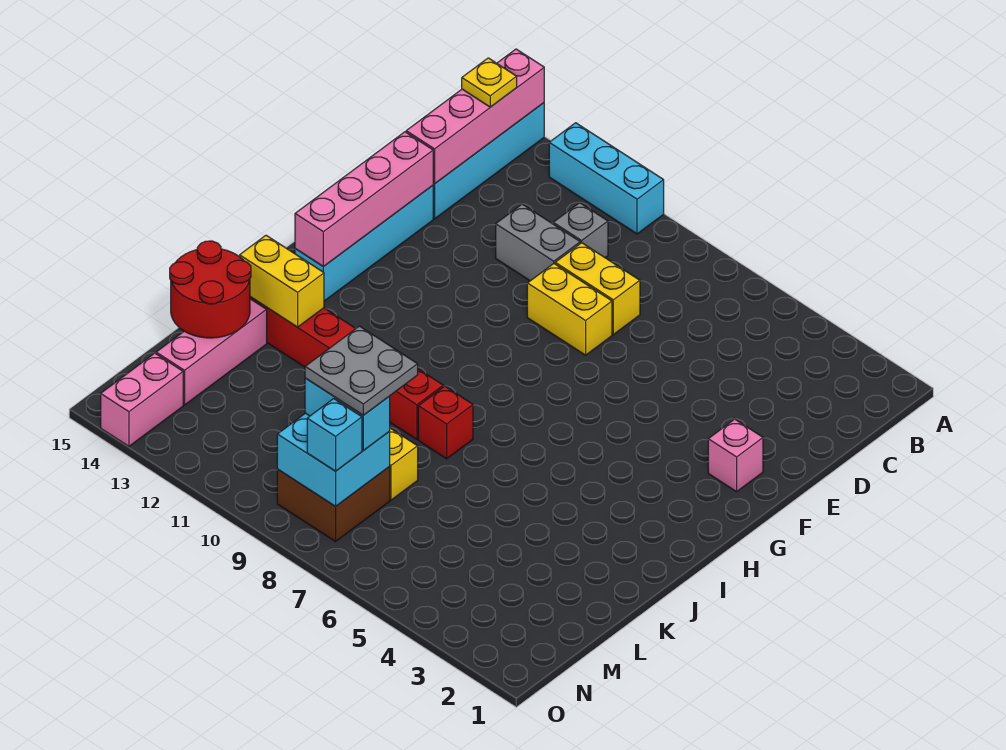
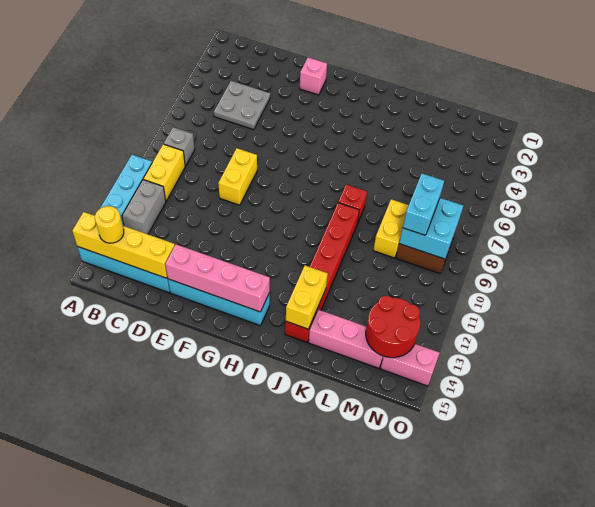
pink 1x4 brick [406,49,544,184] -> yellow 1x4 brick [72,212,175,278]
yellow 1x1 plate [462,58,517,107] -> yellow 1x1 round brick [95,206,124,243]
grey 1x1 brick [553,203,608,258] -> grey 1x1 brick moved to [164,127,195,166]
yellow 1x2 brick [555,243,640,335] -> yellow 1x2 brick moved to [143,144,185,201]
grey 1x2 brick [496,204,580,281] -> grey 1x2 brick moved to [122,180,166,234]
red 2x2 round brick [170,241,251,338] -> red 2x2 round brick moved to [366,296,420,358]
grey 2x2 plate [305,326,418,415] -> grey 2x2 plate moved to [214,81,270,130]
cyan 1x1 brick [307,399,362,471] -> none

